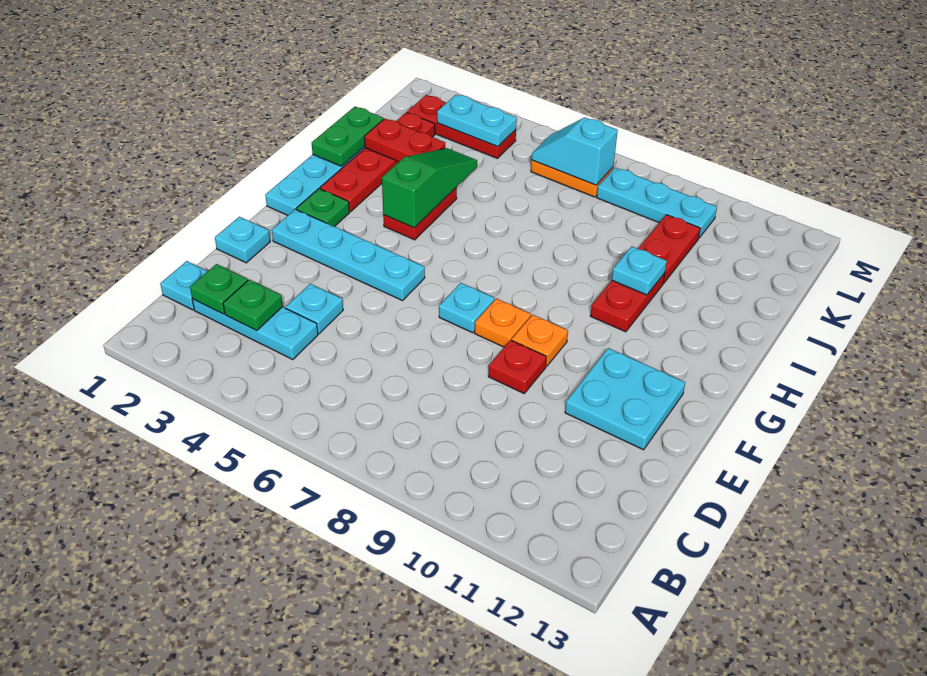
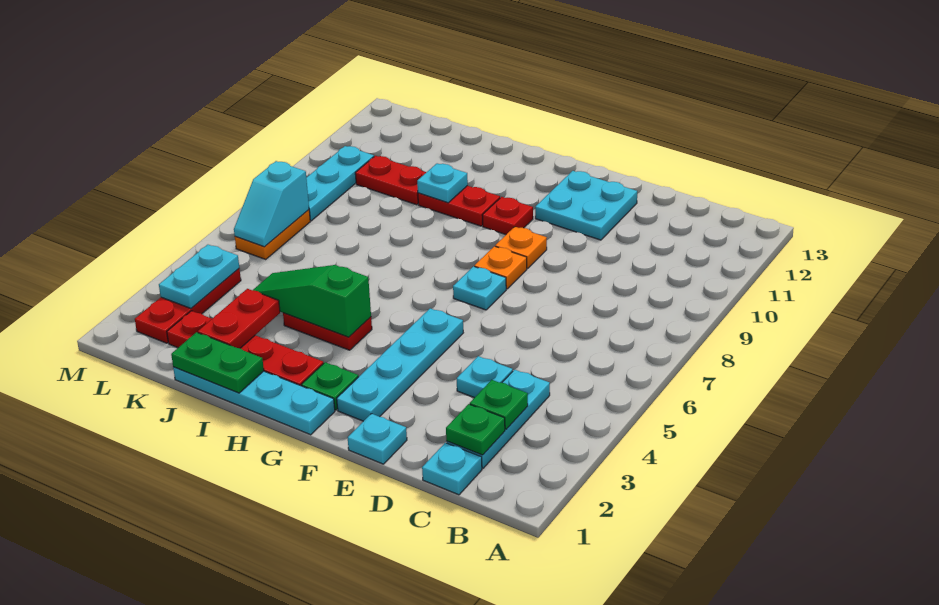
red 1x1 plate [488,340,546,393] -> red 1x1 plate moved to [482,197,533,235]

